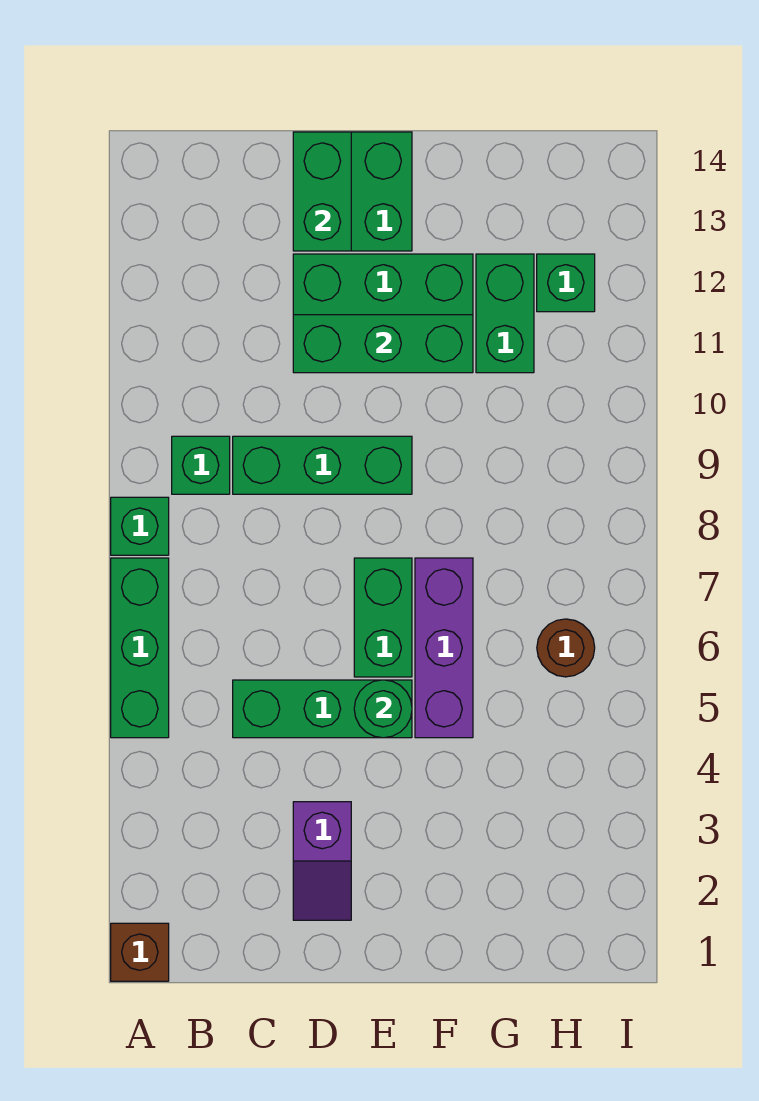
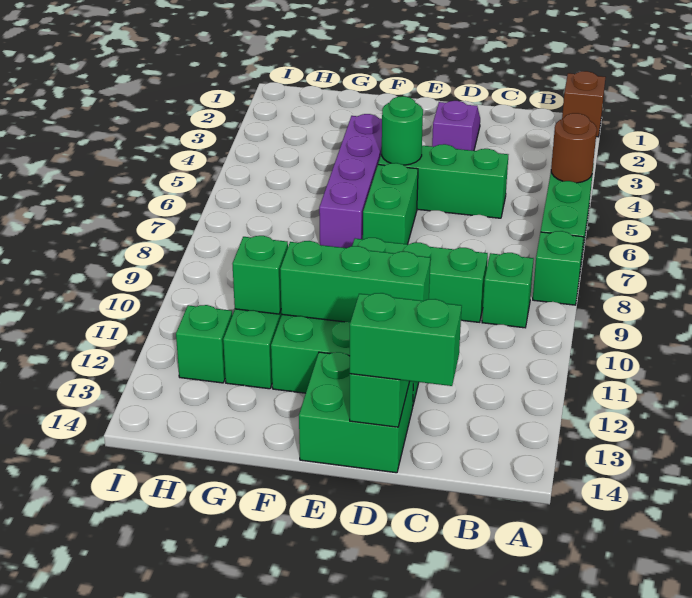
none -> green 1x2 brick [350,293,462,386]
purple 1x3 brick [415,558,473,738] -> purple 1x4 brick [319,114,382,248]
none -> green 1x1 brick [232,236,288,314]
brown 1x1 round brick [537,619,595,677] -> brown 1x1 round brick moved to [551,113,597,183]

